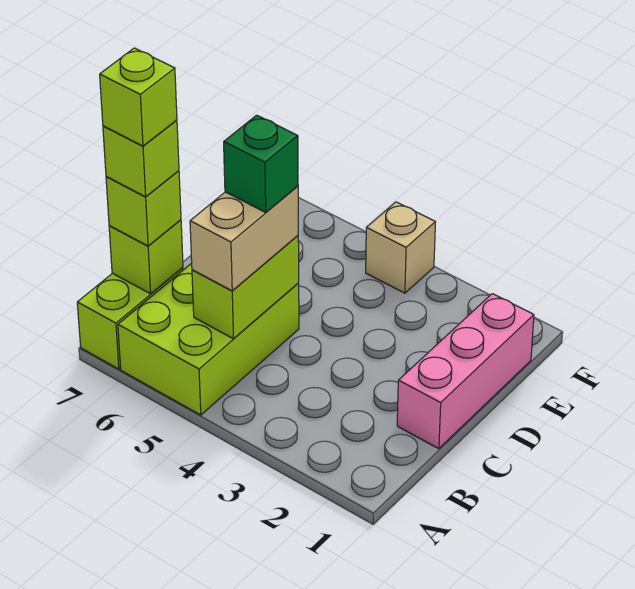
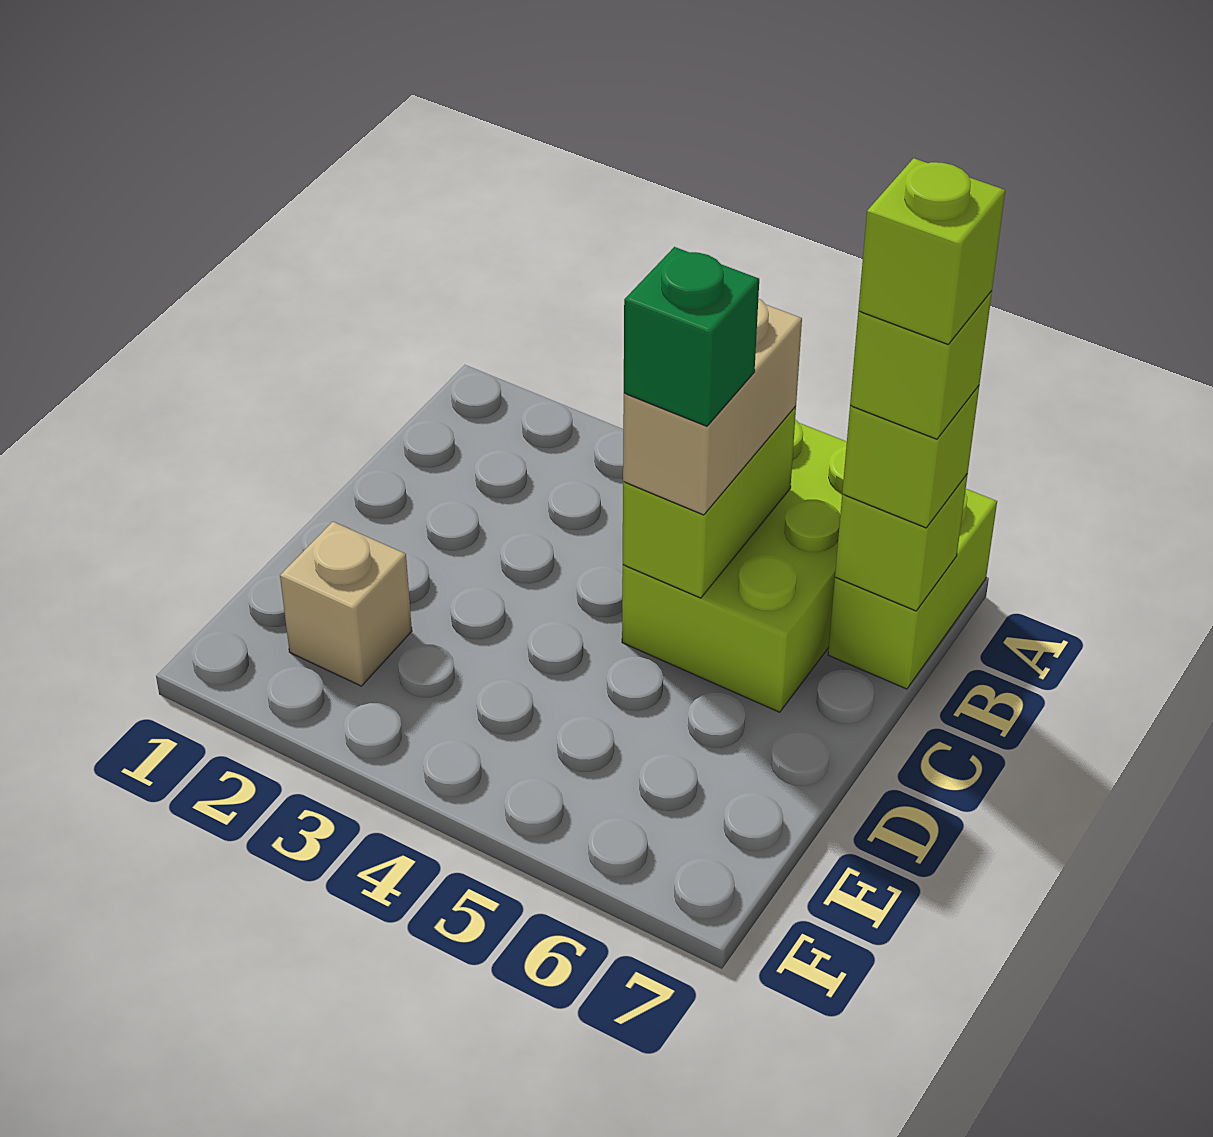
pink 1x3 brick [397,294,534,449] -> none
tan 1x1 brick [366,202,436,293] -> tan 1x1 brick moved to [280,522,412,686]

